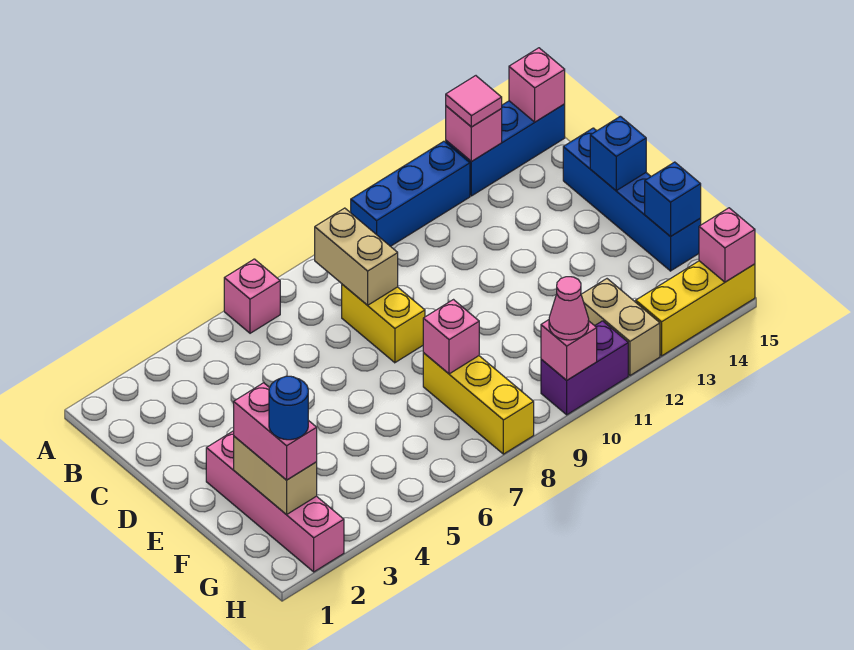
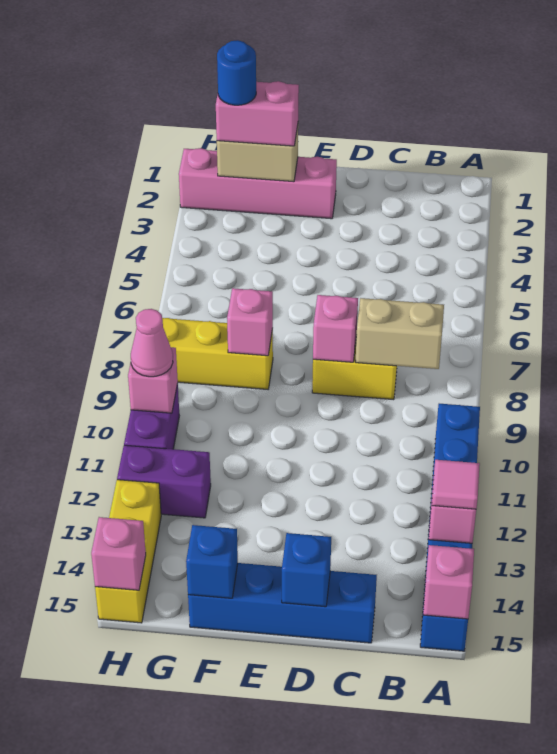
pink 1x1 brick [224,259,280,333] -> pink 1x1 brick moved to [313,295,358,362]
tan 1x2 brick [581,279,660,375] -> purple 1x2 brick [117,445,211,518]

